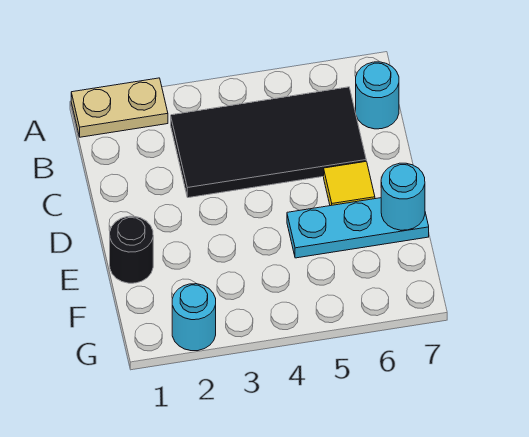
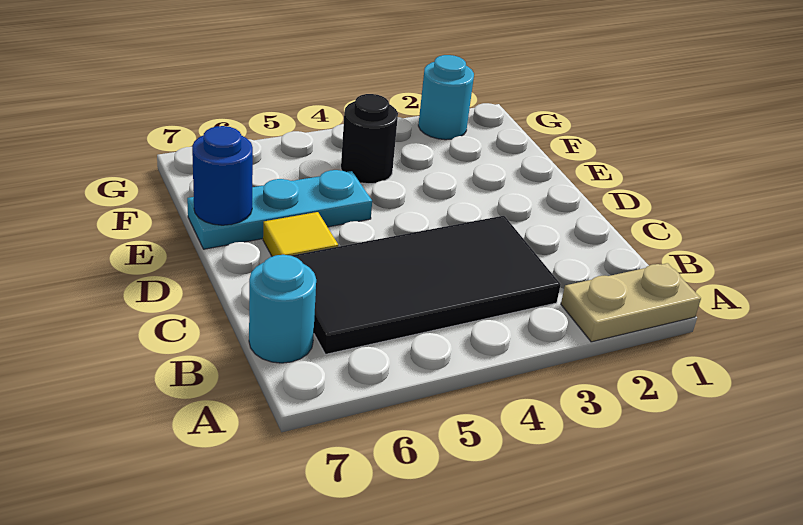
black 1x1 round brick [110,216,153,283] -> black 1x1 round brick moved to [341,94,398,184]
cyan 1x1 round brick [381,163,425,230] -> blue 1x1 round brick [192,126,253,225]

